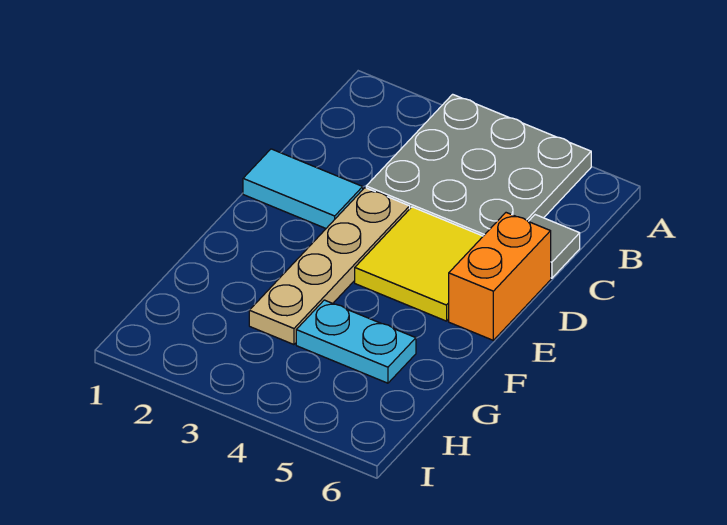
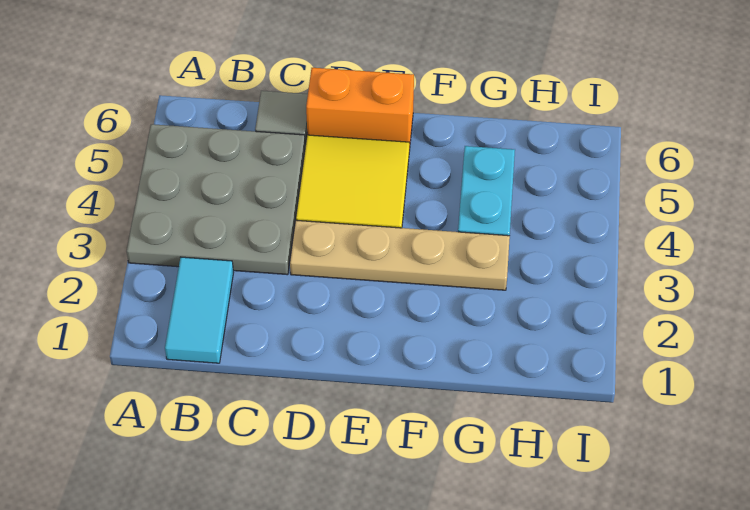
cyan 1x2 tile [243,149,363,228] -> cyan 1x2 tile moved to [165,257,233,363]

